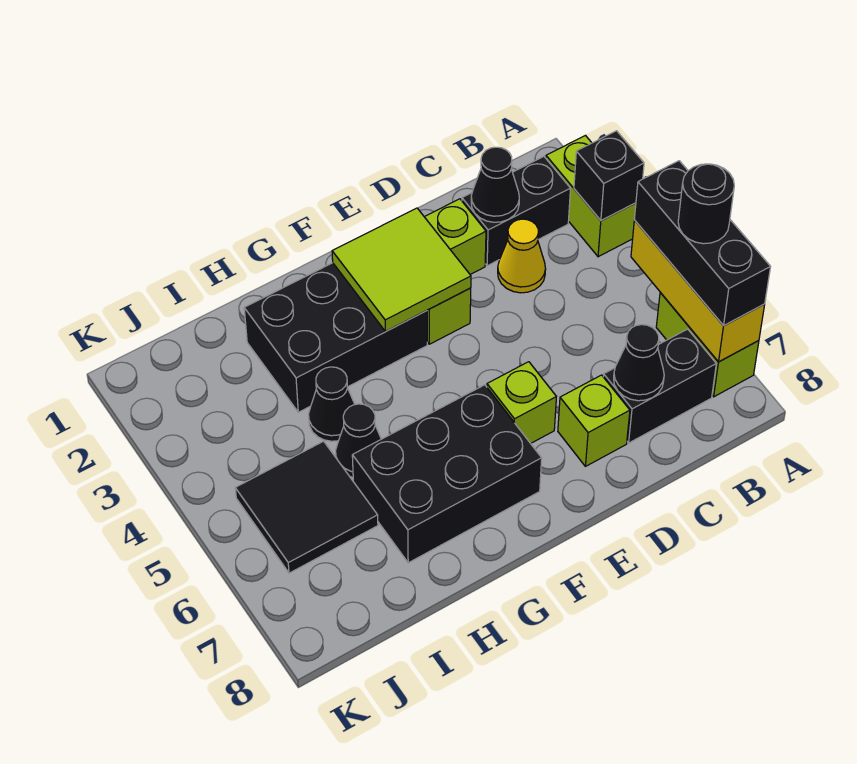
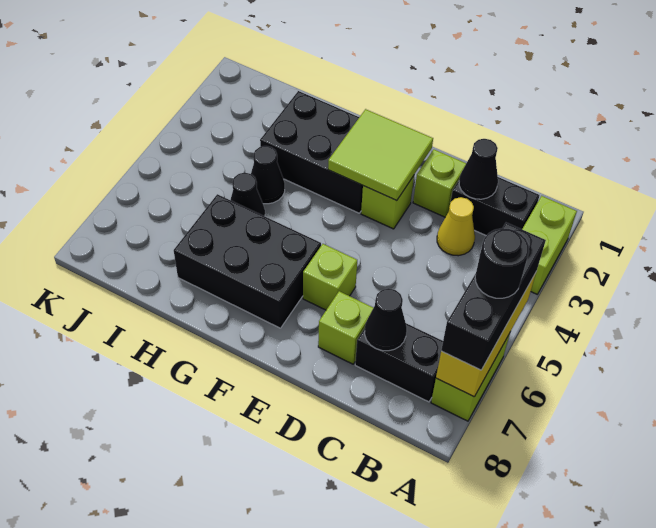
black 1x1 brick [574,131,644,221] -> none
black 2x2 tile [235,441,378,573] -> none

